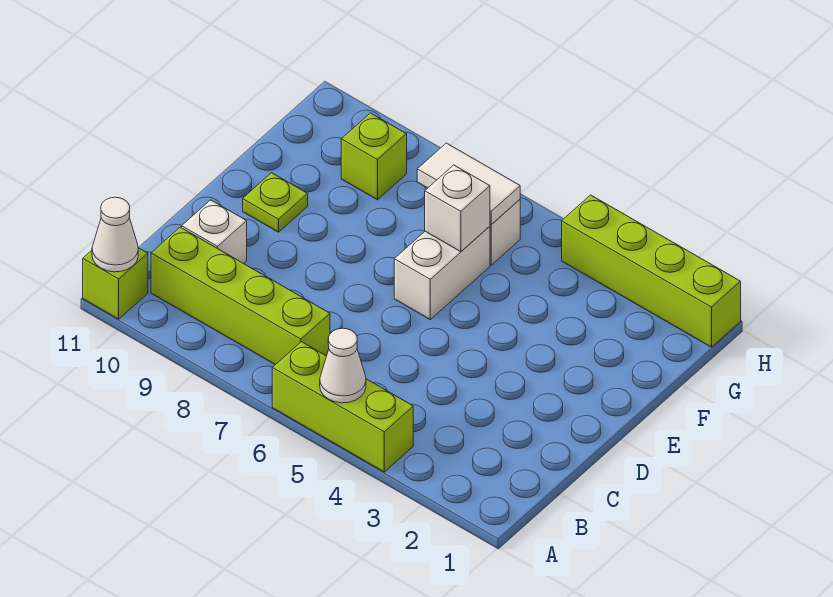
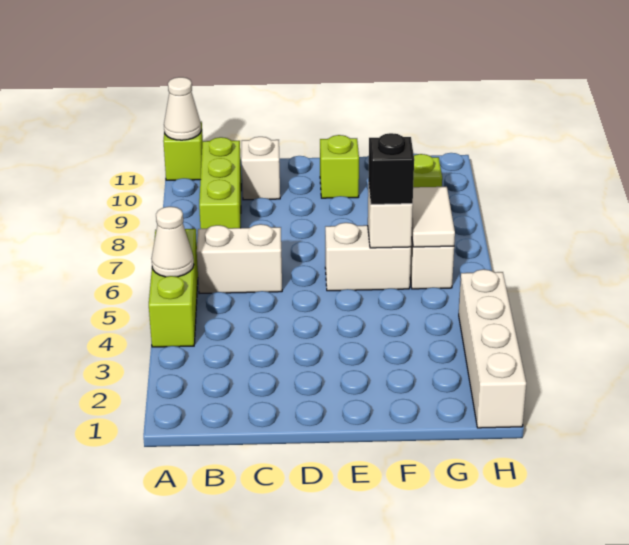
none -> white 1x2 brick [197,224,282,294]
lime 1x4 brick [151,227,330,365] -> lime 1x3 brick [199,137,241,229]
lime 1x1 plate [243,173,308,232] -> lime 1x1 brick [320,135,359,198]
none -> black 1x1 brick [368,133,414,204]
lime 1x4 brick [562,195,741,347] -> white 1x4 brick [459,269,526,428]

